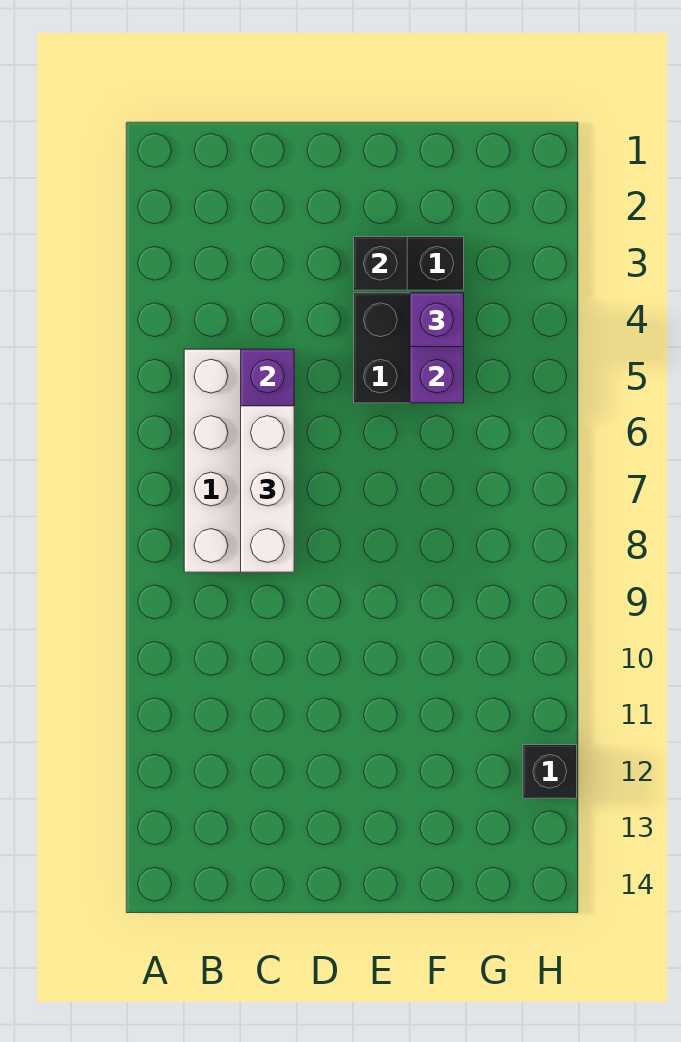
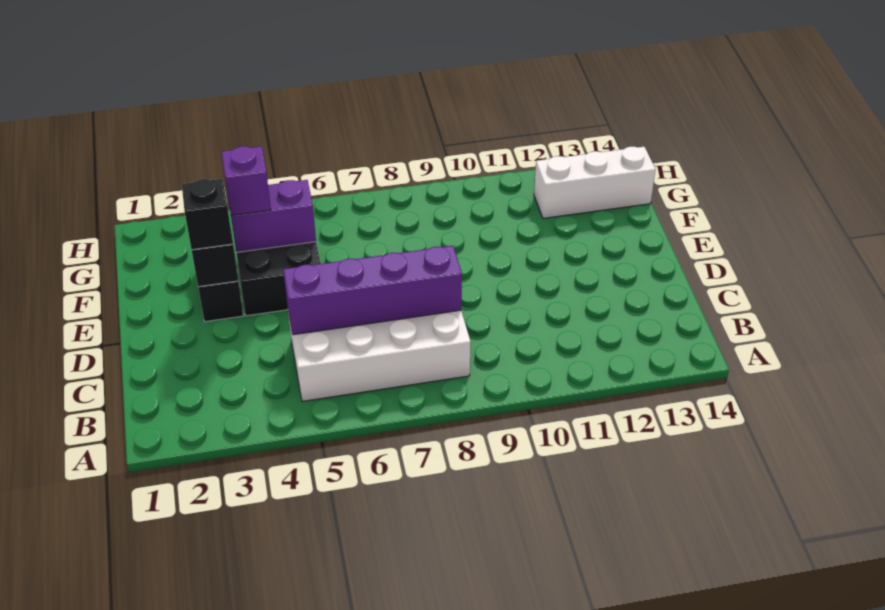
white 1x3 brick [241,406,294,572] -> white 1x3 brick moved to [534,147,656,218]
black 1x1 brick [523,745,577,798] -> black 1x1 brick moved to [182,179,233,250]

